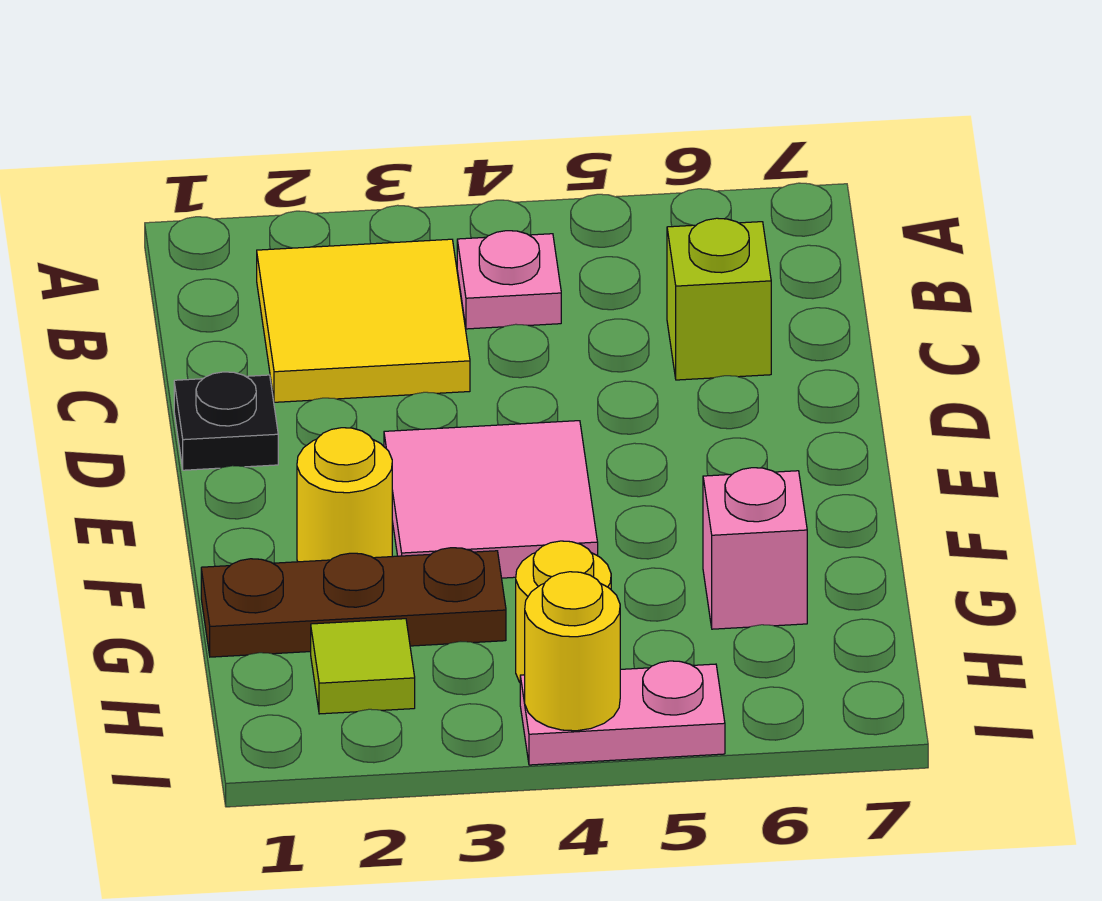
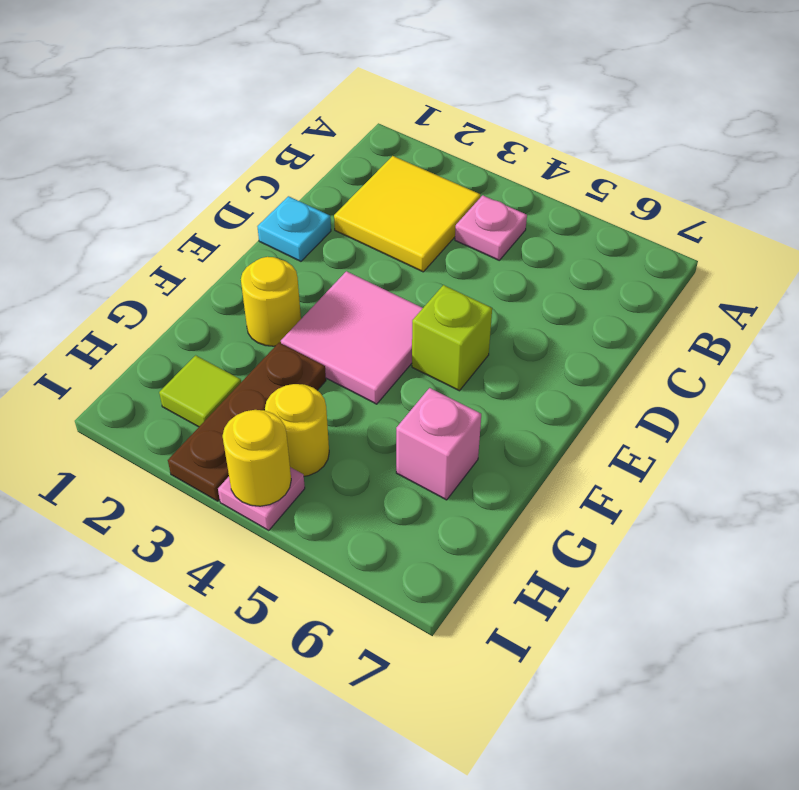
lime 1x1 brick [667,218,771,380] -> lime 1x1 brick moved to [412,285,492,391]
black 1x1 plate [174,372,278,470] -> cyan 1x1 plate [257,196,331,261]
brown 1x3 plate [201,548,506,657] -> brown 1x3 plate turned to [168,343,326,501]
pink 1x2 plate [520,661,725,765] -> pink 1x1 plate [218,467,305,531]

